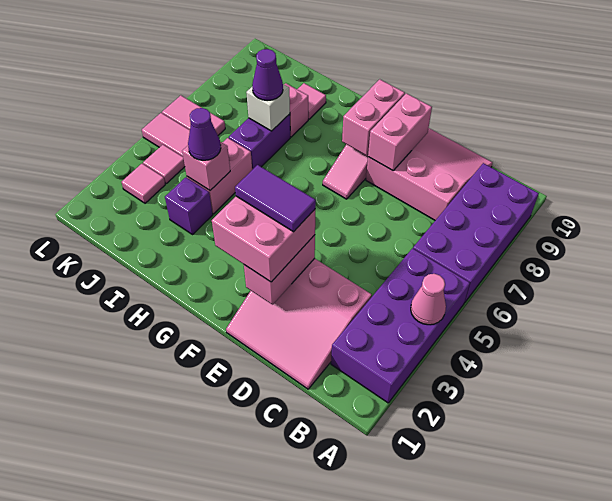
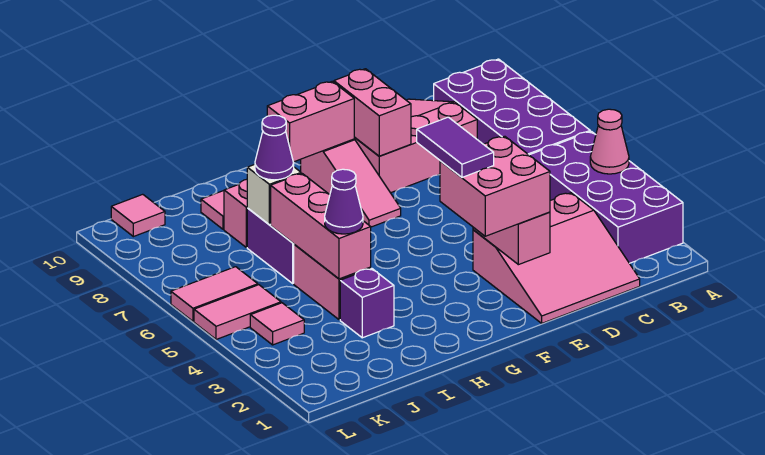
purple 1x2 tile [235,165,316,232] -> purple 1x2 tile turned to [417,117,494,177]
pink 1x2 brick [342,79,405,155] -> pink 1x2 brick turned to [267,81,354,162]
pink 1x1 brick [182,142,230,190] -> pink 1x3 brick [271,174,371,279]
pink 1x1 tile [122,164,165,203] -> pink 1x1 tile moved to [111,194,165,237]

